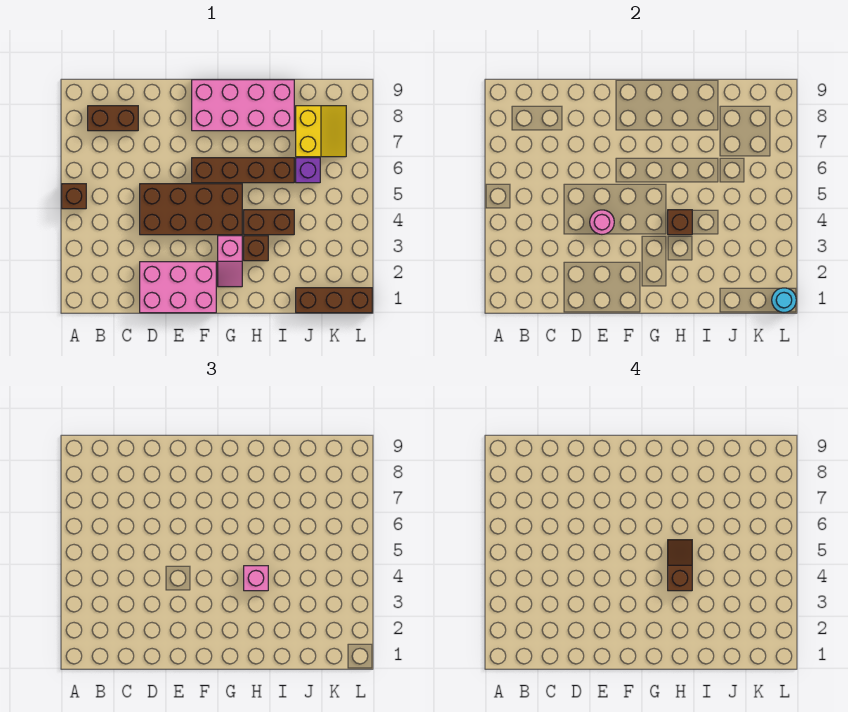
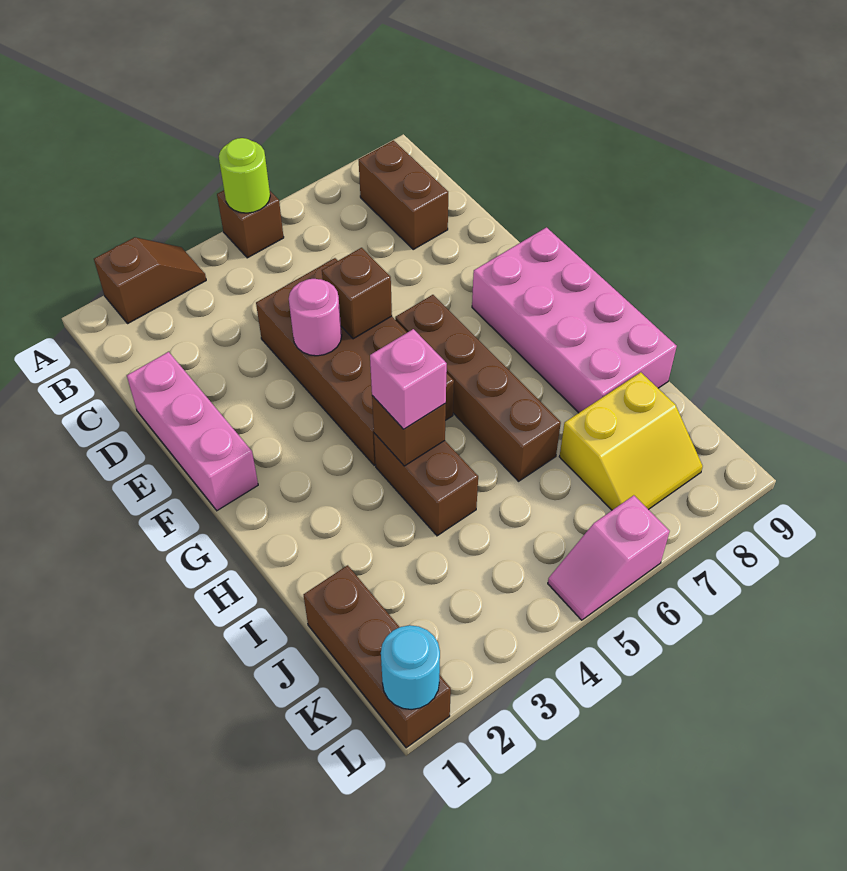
none -> lime 1x1 round brick [219,138,270,213]
pink 2x3 brick [140,262,216,313] -> pink 1x3 brick [127,352,258,511]
pink 1x2 slope [218,236,242,287] -> pink 1x2 slope moved to [548,495,670,620]
brown 1x1 brick [244,236,268,261] -> brown 1x1 brick moved to [322,248,392,339]
brown 1x2 slope [668,540,692,591] -> brown 1x2 slope moved to [94,237,206,324]
purple 1x1 brick [296,158,320,183] -> none

